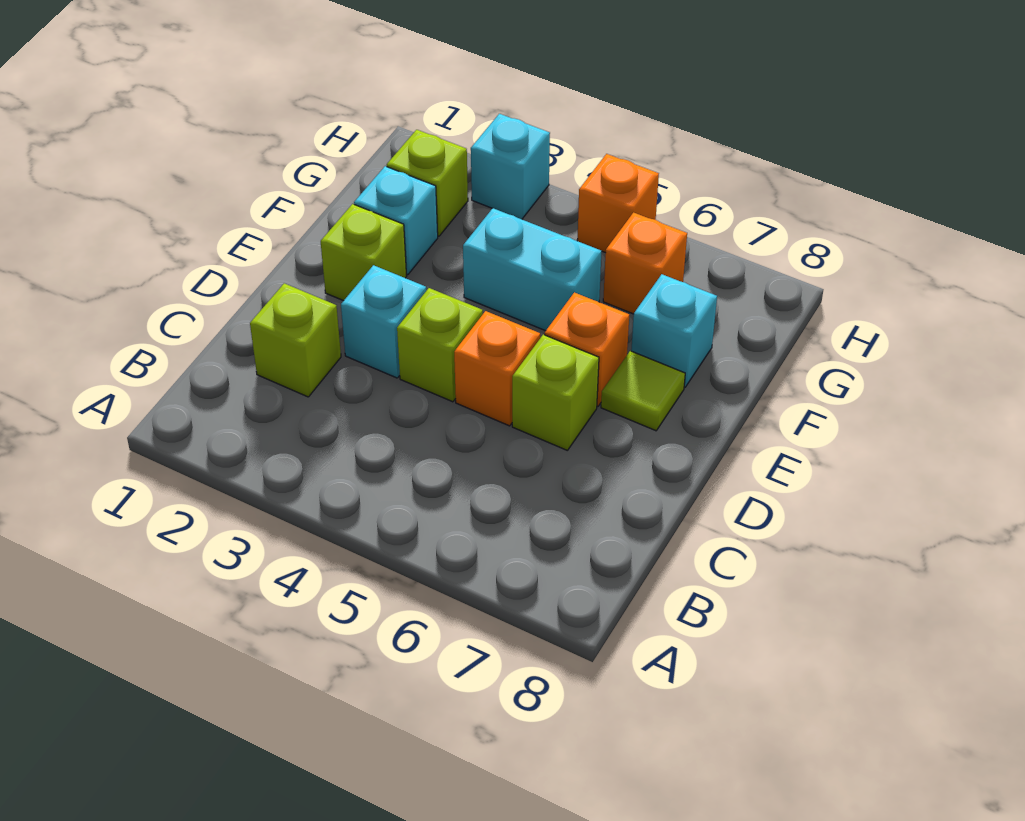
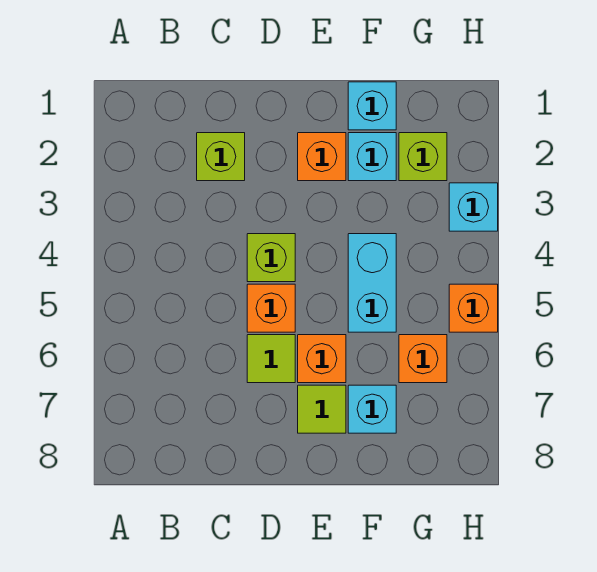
cyan 1x1 brick [341,265,426,378] -> cyan 1x1 brick moved to [348,82,396,130]
lime 1x1 brick [512,334,599,451] -> lime 1x1 tile [247,335,295,383]
lime 1x1 brick [321,204,407,301] -> orange 1x1 brick [298,133,346,181]

